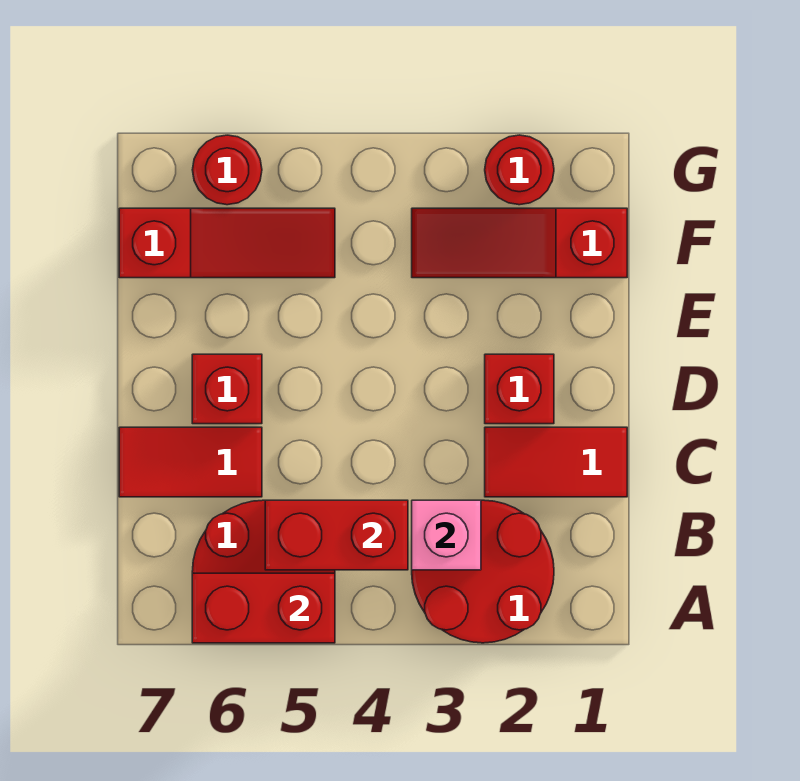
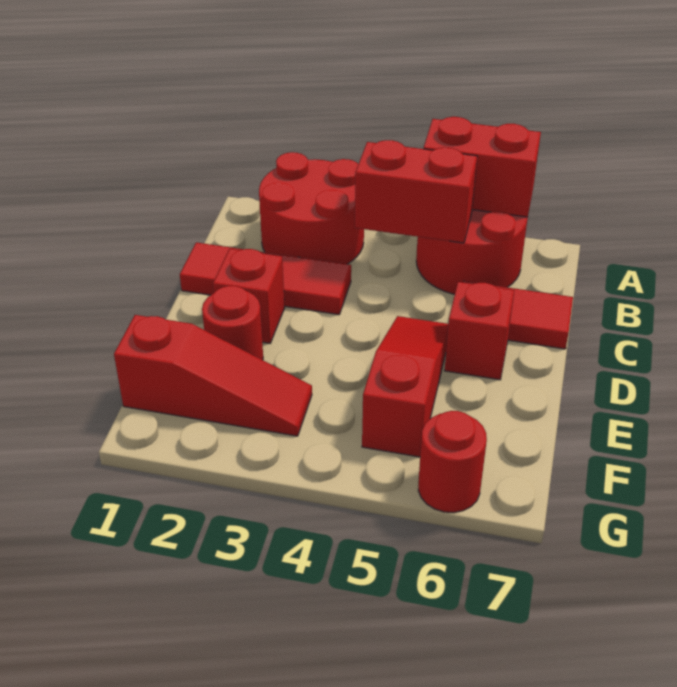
pink 1x1 brick [412,500,481,570] -> none
red 1x2 tile [485,427,627,497] -> red 1x3 tile [180,242,351,315]
red 1x3 slope [119,208,335,278] -> red 1x3 slope turned to [362,316,448,457]
red 1x1 round brick [485,135,554,205] -> red 1x1 round brick moved to [202,286,263,360]

